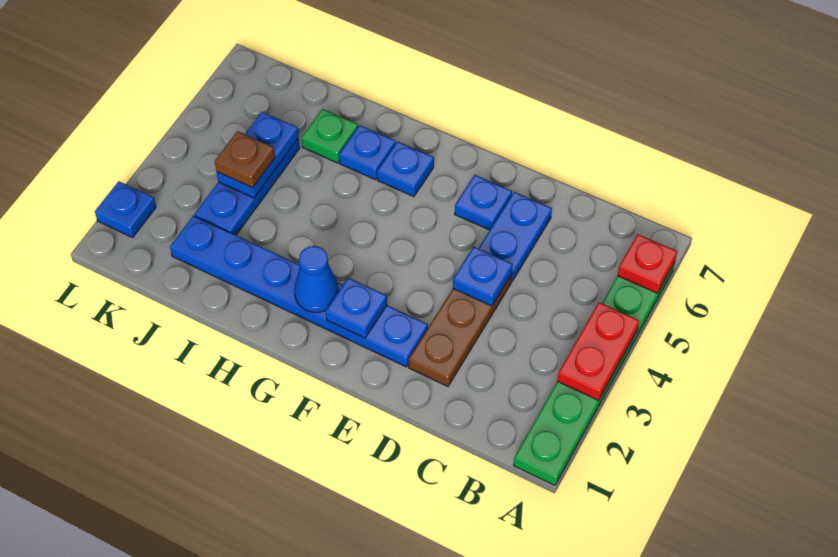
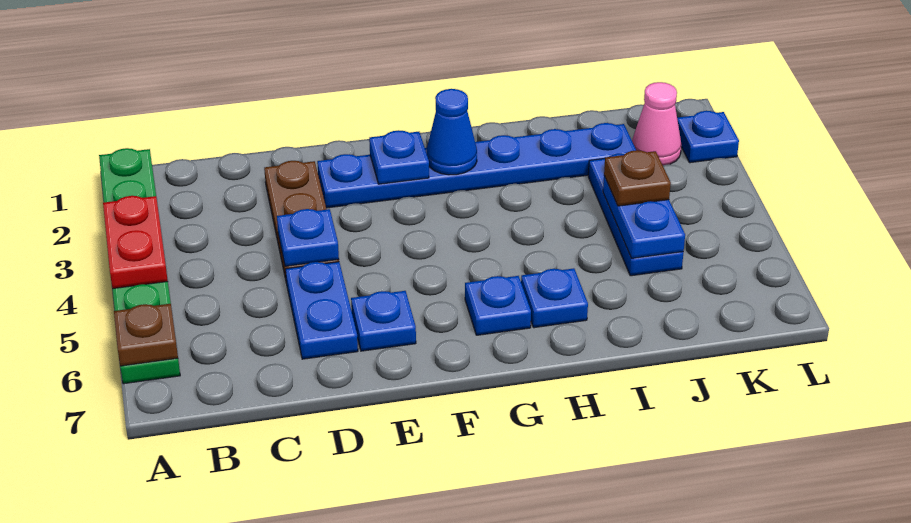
red 1x1 plate [618,234,677,293] -> brown 1x1 plate [114,304,178,366]
green 1x1 plate [302,109,358,163] -> none
none -> pink 1x1 cone [632,82,681,165]

